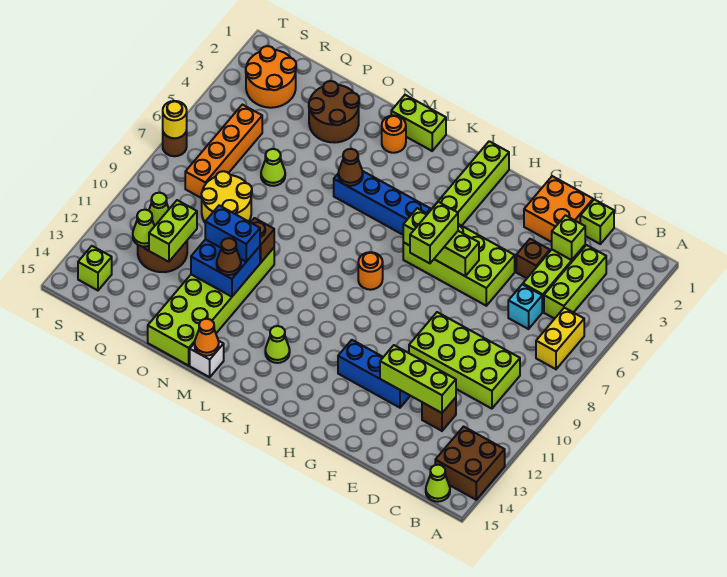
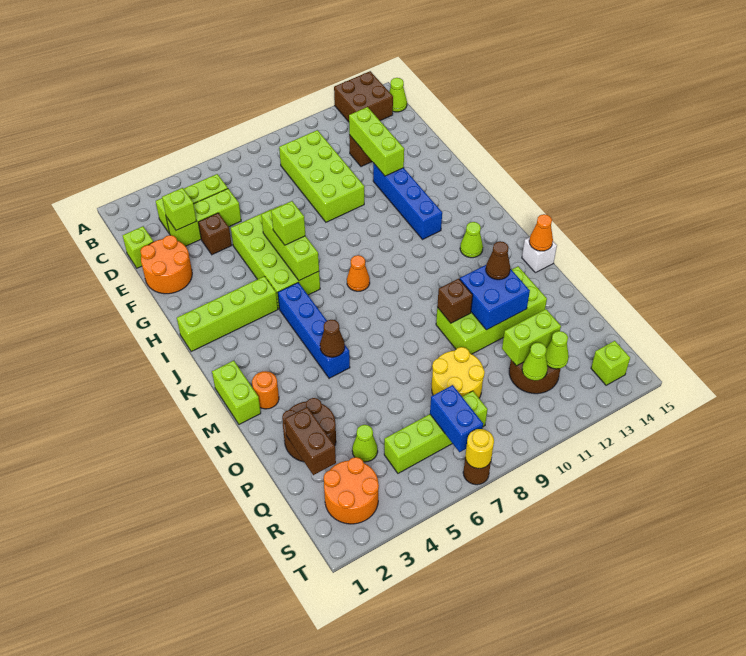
yellow 1x2 brick [536,308,584,369] -> none
cyan 1x1 brick [508,284,542,329] -> none
orange 2x2 brick [524,176,593,242] -> orange 2x2 round brick [140,235,192,294]
blue 1x3 brick [338,340,410,408] -> blue 1x4 brick [373,163,442,240]
lime 1x2 brick [410,202,458,263] -> lime 1x1 brick [271,201,305,245]
orange 1x1 round brick [358,252,383,290] -> orange 1x1 cone [347,255,370,291]
lime 2x6 brick [148,248,274,366] -> lime 2x4 brick [436,266,547,354]
blue 1x2 brick [205,205,260,262] -> blue 1x2 brick moved to [430,385,483,452]
none -> brown 1x2 brick [285,407,336,475]
lime 1x1 cone [261,149,285,186] -> lime 1x1 cone moved to [352,425,378,462]
orange 1x4 brick [185,105,262,198] -> lime 1x4 brick [384,391,487,473]

